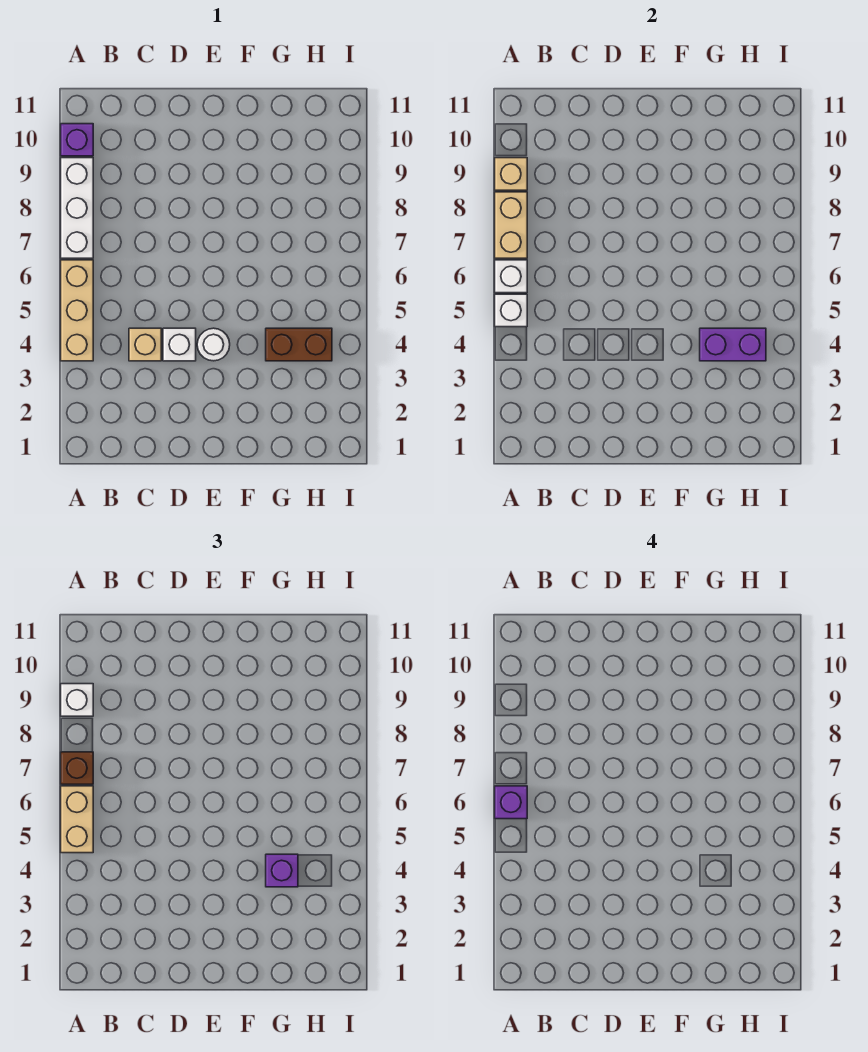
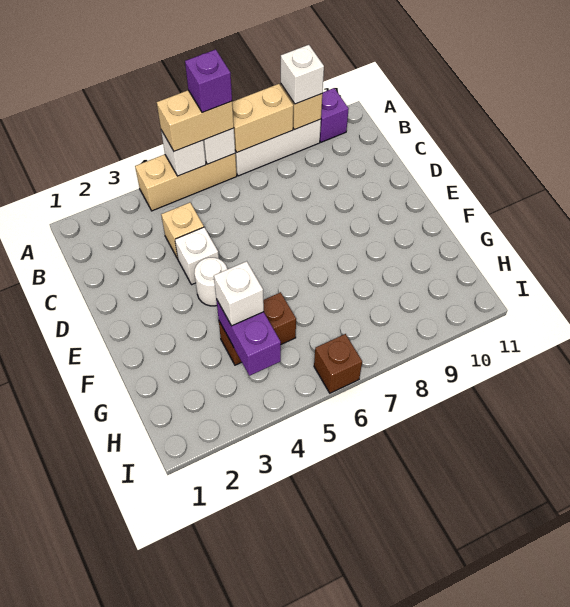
brown 1x1 brick [61,752,93,784] -> brown 1x1 brick moved to [314,334,362,393]
brown 1x2 brick [266,328,332,361] -> brown 1x2 brick turned to [219,292,296,365]
purple 1x1 brick [266,854,298,887] -> white 1x1 brick [214,261,264,326]

